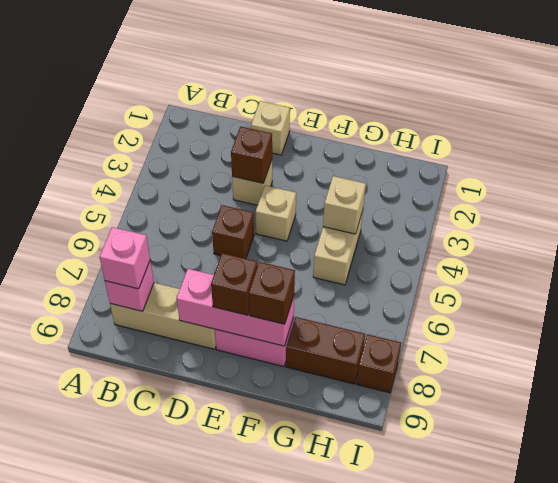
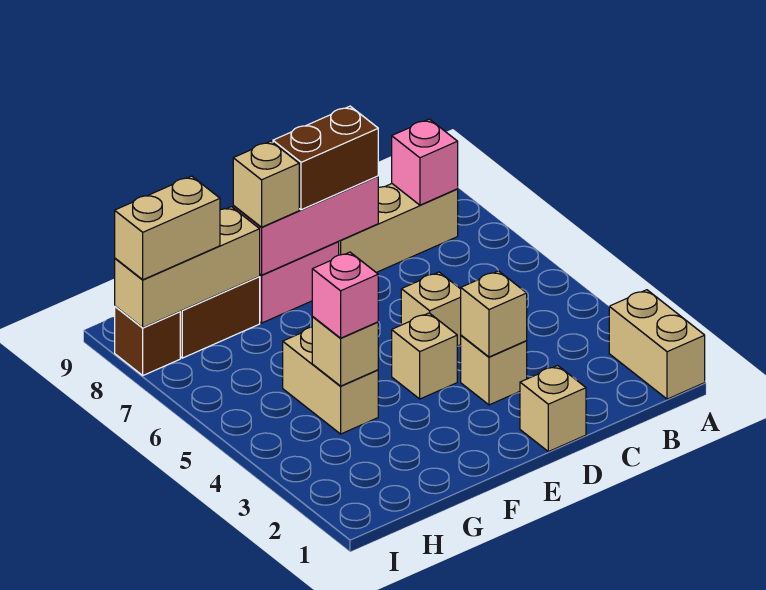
none -> tan 1x2 brick [609,290,705,399]
pink 1x1 brick [100,227,150,289] -> pink 1x1 brick moved to [312,252,378,338]
brown 1x1 brick [231,127,272,183] -> tan 1x1 brick [461,271,527,357]
brown 1x1 brick [212,205,254,259] -> tan 1x1 brick [401,272,461,346]
brown 1x1 brick [211,253,257,315] -> brown 1x2 brick [273,106,378,210]
brown 1x1 brick [249,262,295,324] -> tan 1x1 brick [233,141,299,227]
none -> tan 1x3 brick [115,207,260,328]
none -> tan 1x2 brick [115,176,220,280]

